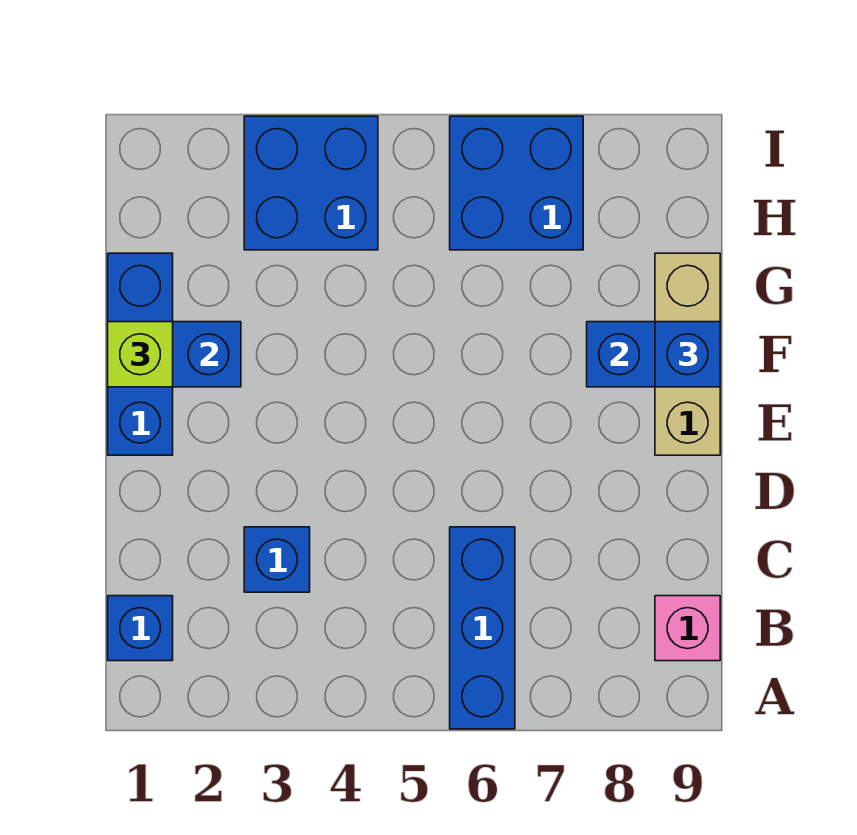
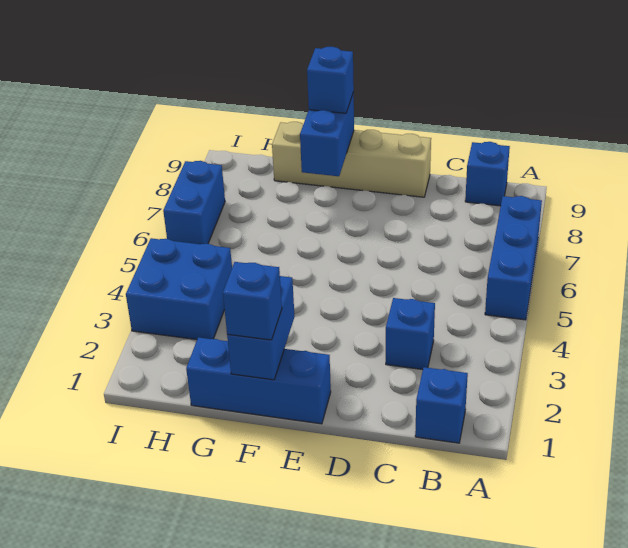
blue 1x3 brick [450,527,515,729] -> blue 1x3 brick turned to [485,196,542,320]
pink 1x1 brick [655,596,720,661] -> blue 1x1 brick [465,142,510,206]
tan 1x3 brick [655,253,720,455] -> tan 1x4 brick [272,122,431,197]
lime 1x1 brick [108,322,173,387] -> blue 1x1 brick [223,262,282,340]
blue 2x2 brick [450,116,583,250] -> blue 1x2 brick [163,161,225,244]

